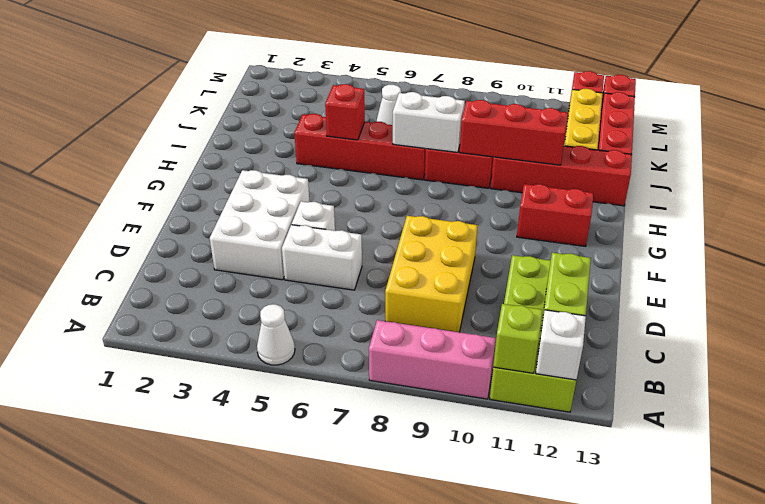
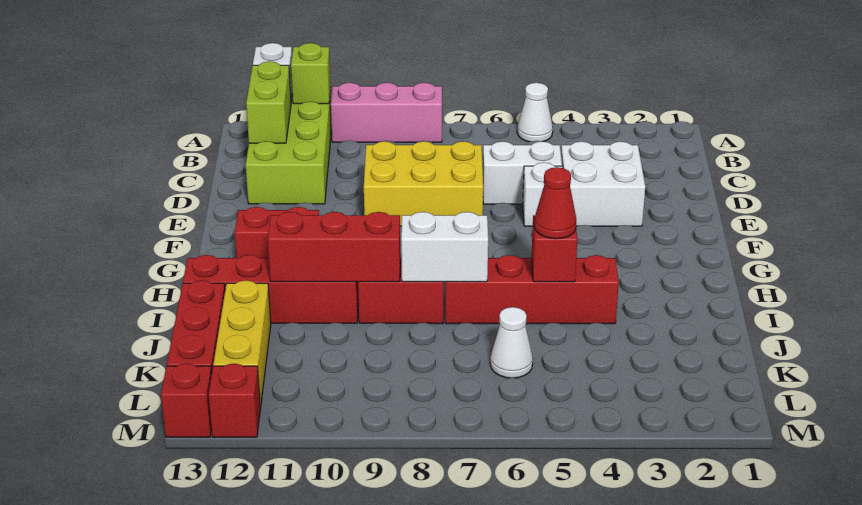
yellow 2x3 brick [385,216,478,332] -> yellow 2x3 brick turned to [364,141,483,226]
white 2x3 brick [210,170,309,280] -> white 2x2 brick [561,142,645,226]
none -> red 1x1 cone [534,167,576,239]

